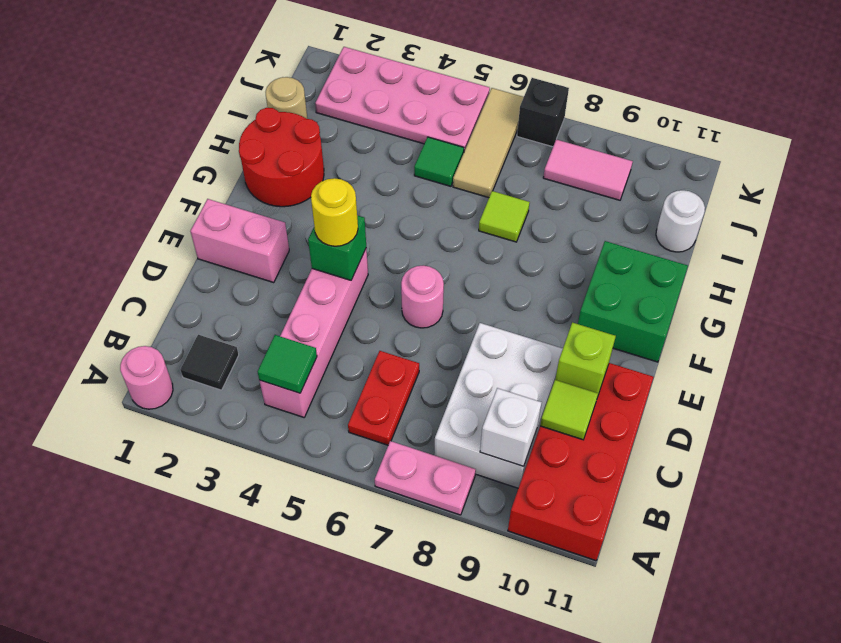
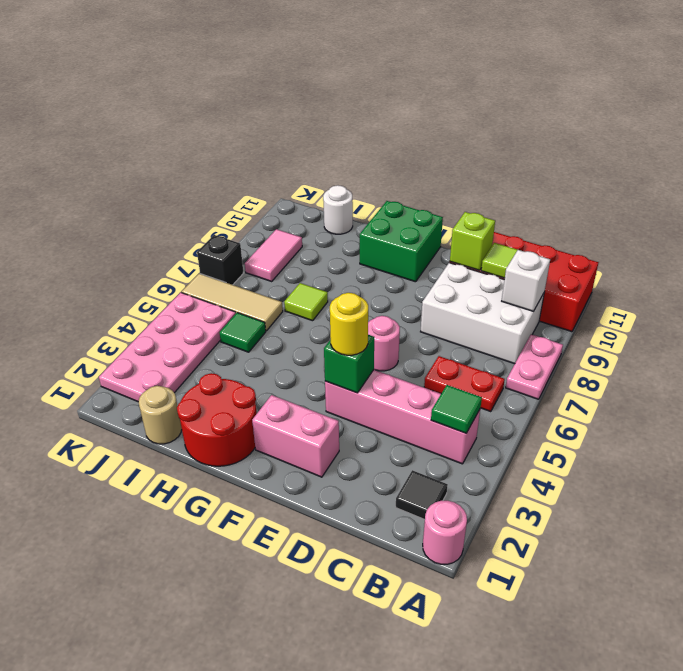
pink 1x2 brick [190,199,289,283] -> pink 1x2 brick turned to [252,395,339,477]

